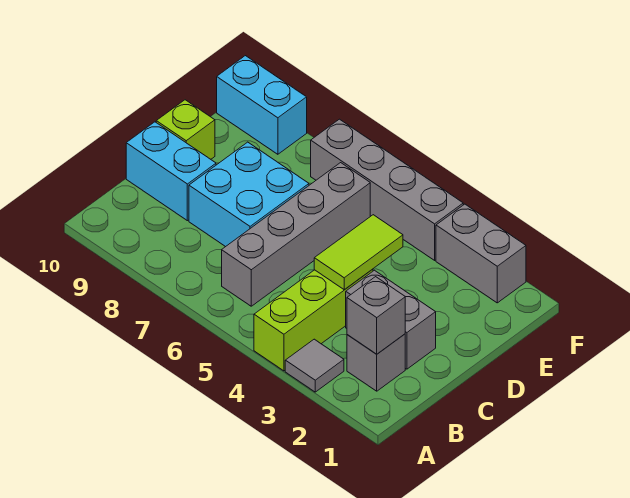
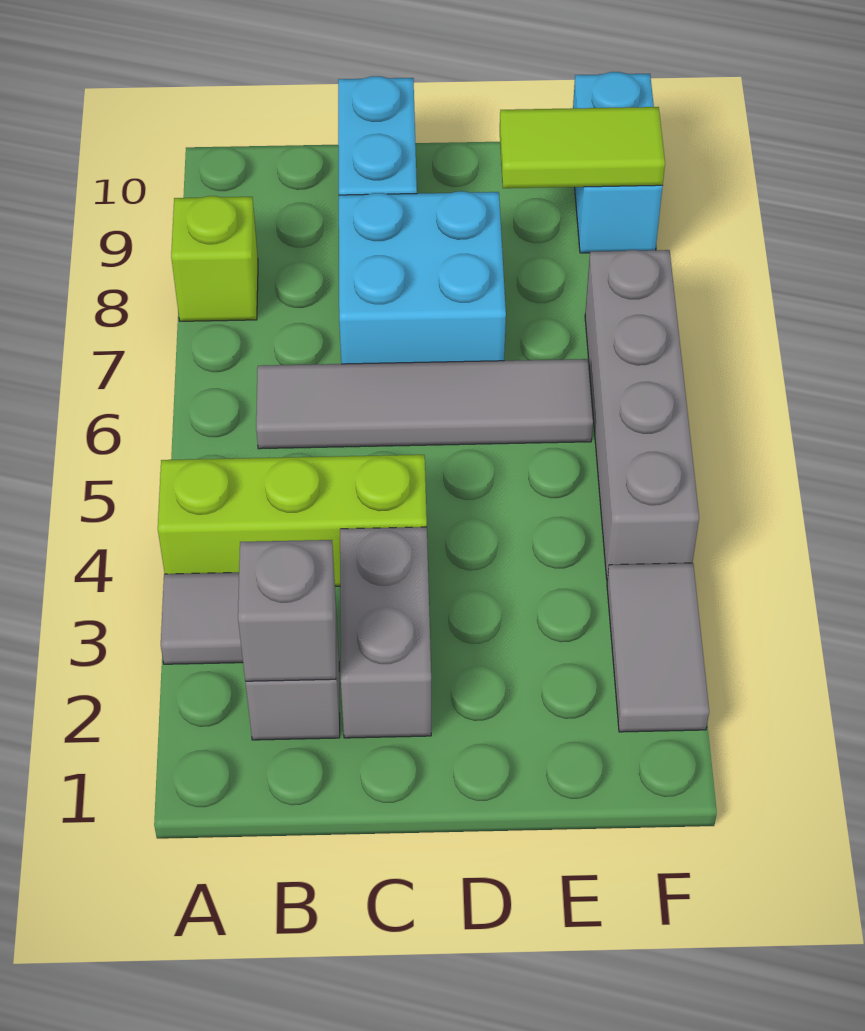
grey 1x4 brick [222,163,370,306] -> grey 1x4 tile [256,359,593,449]
lime 1x2 tile [314,215,403,290] -> lime 1x2 tile moved to [500,107,665,188]
lime 1x1 brick [156,100,215,159] -> lime 1x1 brick moved to [171,196,258,321]
grey 1x2 brick [436,204,526,303] -> grey 1x2 tile [607,563,709,732]

